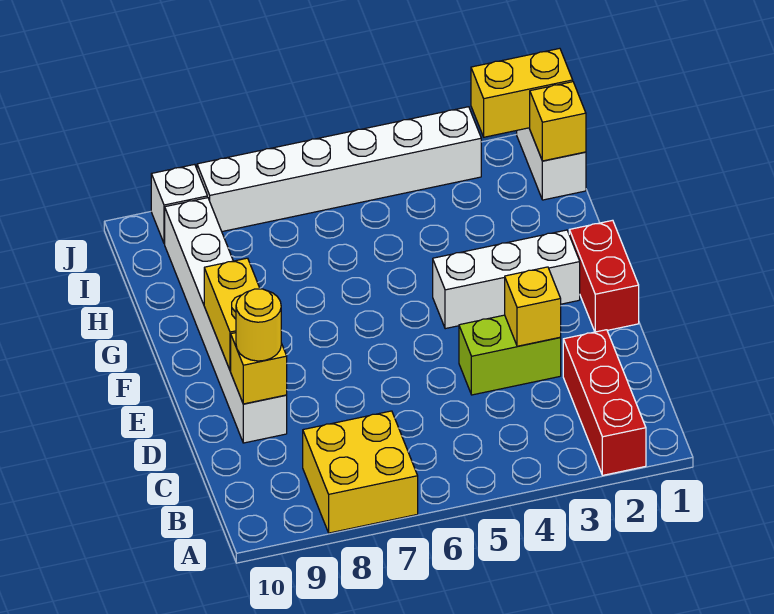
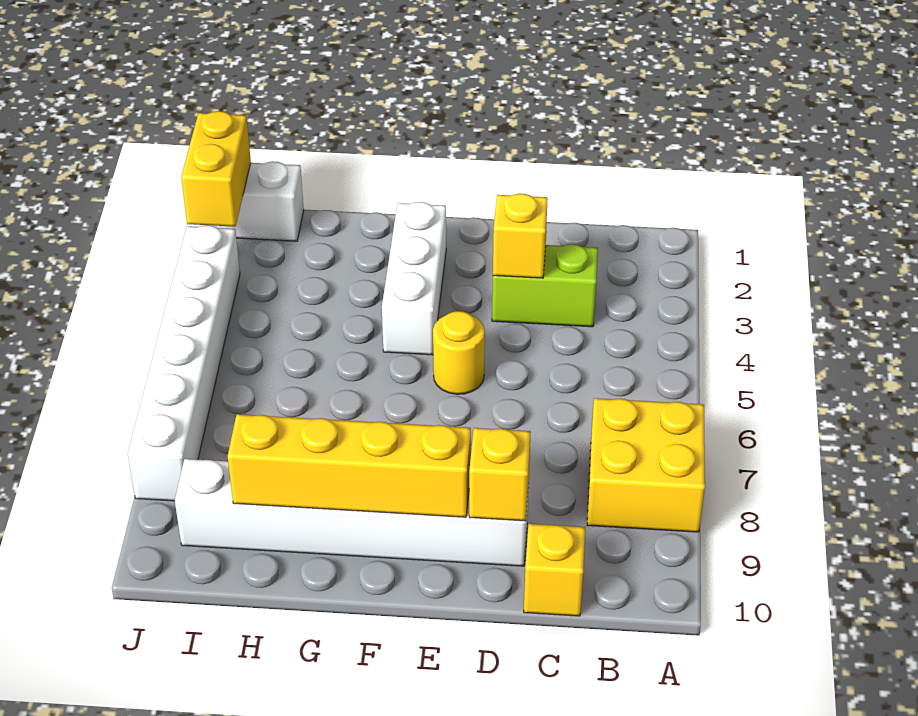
red 1x3 brick [563,330,646,475] -> none
lime 1x2 brick [459,315,561,395] -> lime 1x2 brick turned to [492,244,598,327]
yellow 1x1 round brick [236,289,281,361] -> yellow 1x1 round brick moved to [433,311,485,394]
red 1x2 brick [569,220,639,332] -> none
yellow 1x2 brick [204,258,260,371] -> yellow 1x4 brick [228,414,471,517]
yellow 1x1 brick [530,82,586,161] -> yellow 1x1 brick moved to [524,524,585,616]
white 1x1 brick [151,164,207,244] -> none

